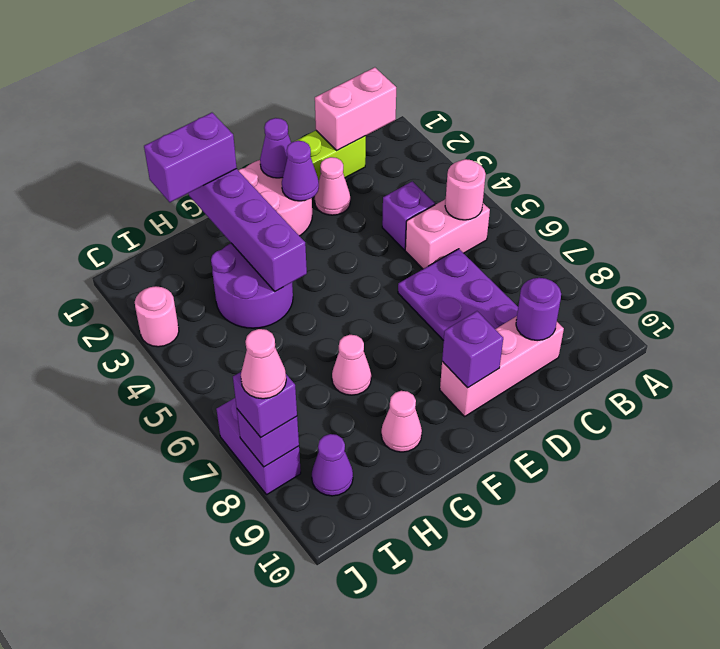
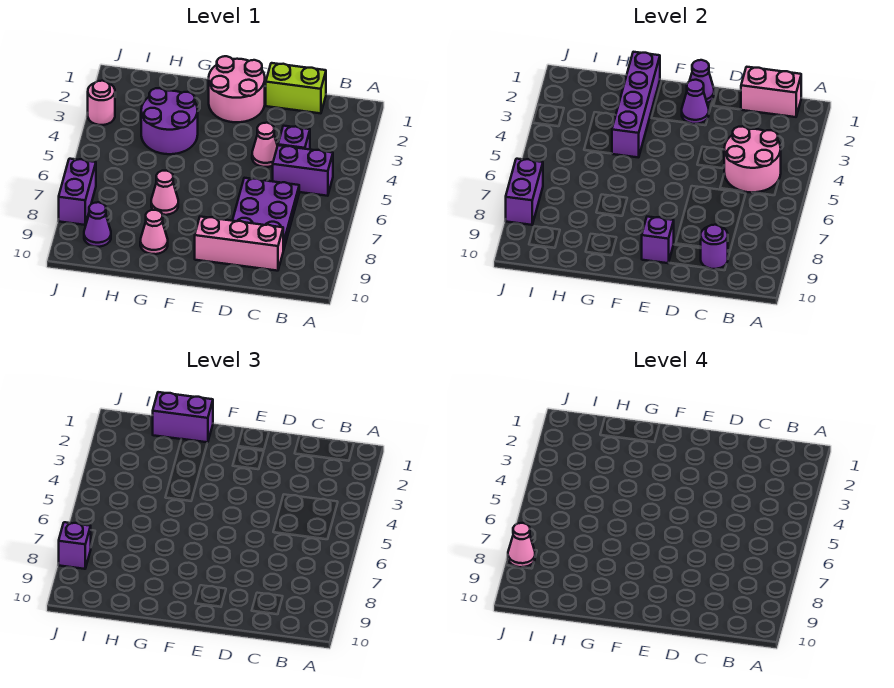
pink 1x2 brick [405,199,490,269] -> purple 1x2 brick [273,145,333,196]
pink 1x1 round brick [445,159,486,220] -> pink 2x2 round brick [724,126,781,193]
pink 1x1 cone [315,157,350,215] -> pink 1x1 cone moved to [252,123,277,167]
purple 1x1 brick [237,409,299,467] -> purple 1x2 brick [506,159,543,225]

